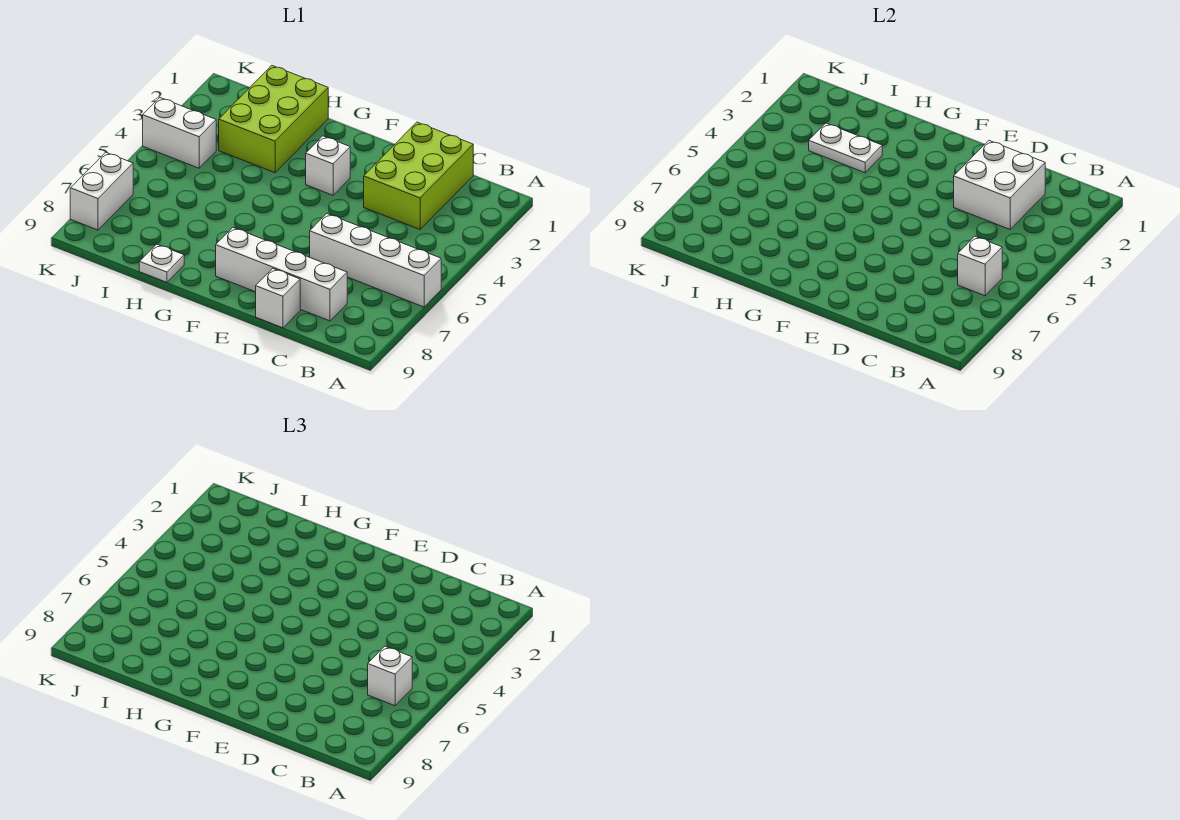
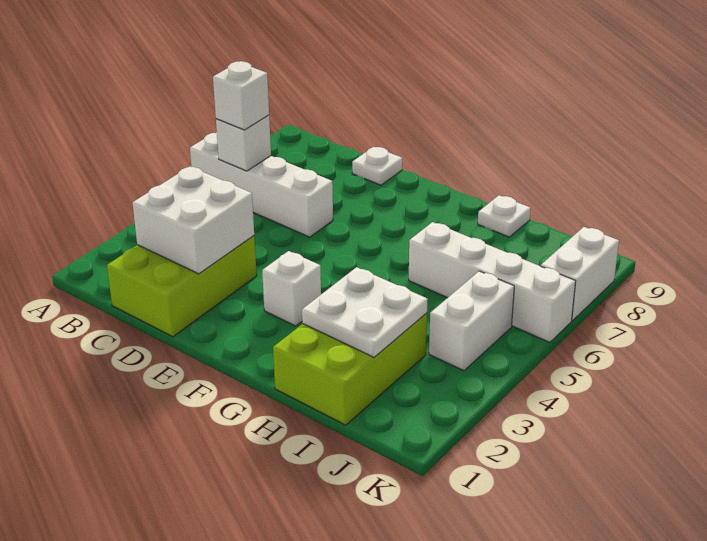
white 1x4 brick [216,227,348,321] -> white 1x4 brick moved to [409,222,576,342]
white 1x1 brick [256,268,300,328] -> white 1x1 plate [352,147,402,185]
white 1x2 plate [809,123,882,173] -> white 2x2 plate [302,267,428,357]
white 1x2 brick [143,98,216,168] -> white 1x2 brick turned to [429,271,514,371]

